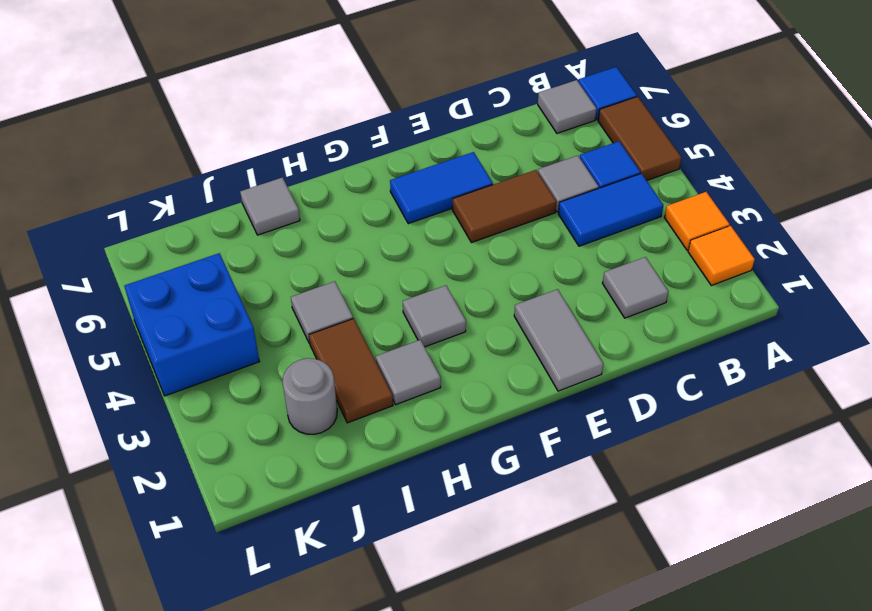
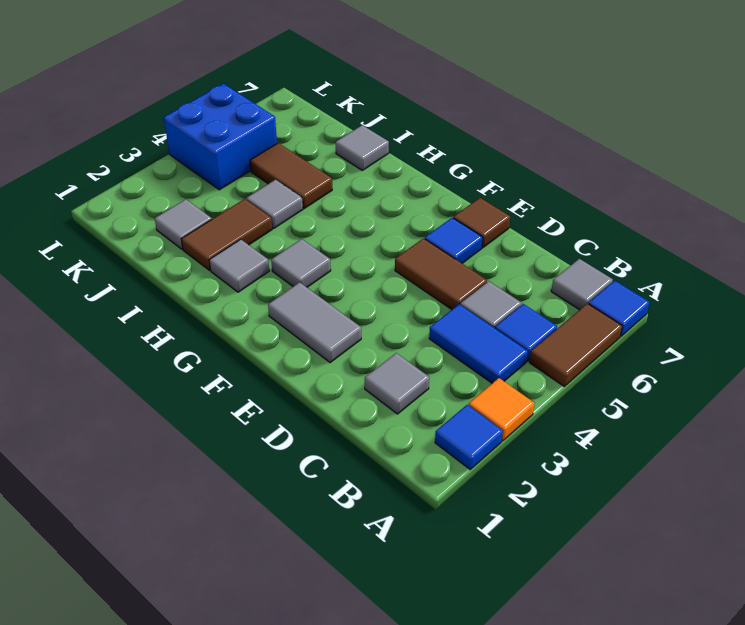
orange 1x1 tile [688,226,755,285] -> blue 1x1 tile [435,405,503,469]
grey 1x2 tile [514,289,603,391] -> grey 1x2 tile turned to [268,282,361,363]
blue 1x2 tile [390,152,493,224] -> blue 1x1 tile [425,218,483,263]
none -> brown 1x1 tile [453,198,510,248]
none -> brown 1x2 tile [250,143,332,208]
grey 1x1 round brick [283,358,337,434] -> grey 1x1 tile [155,199,212,249]

